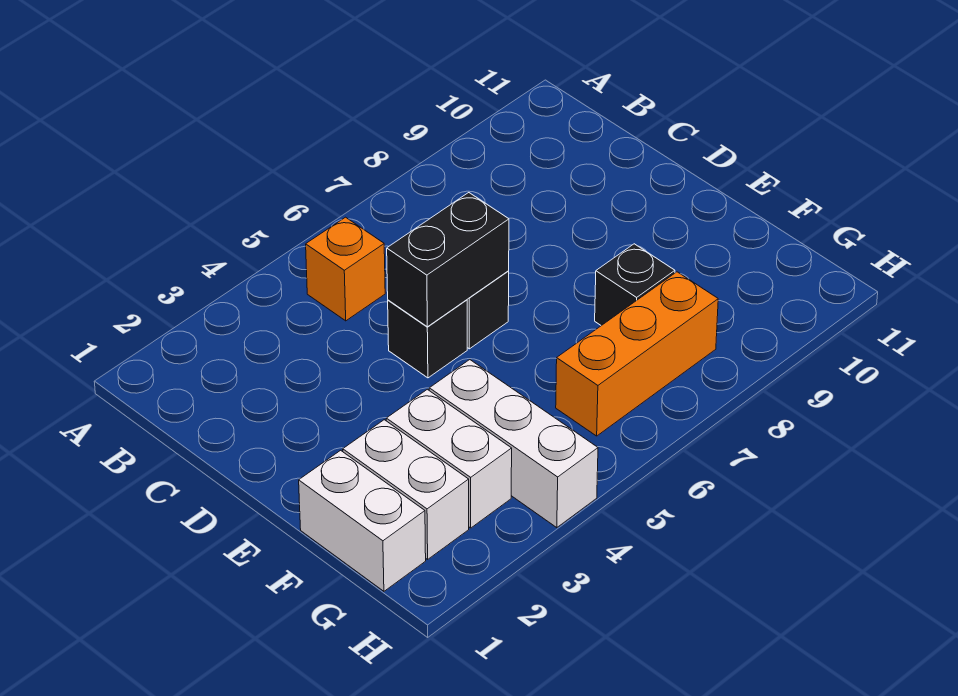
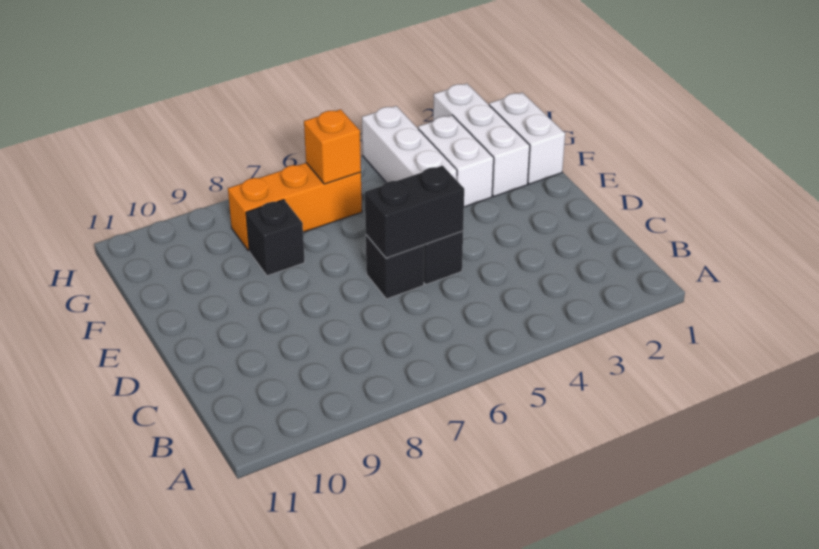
orange 1x1 brick [306,217,385,321] -> orange 1x1 brick moved to [304,109,361,184]
white 1x2 brick [343,420,469,559] -> white 1x3 brick [433,83,530,196]

